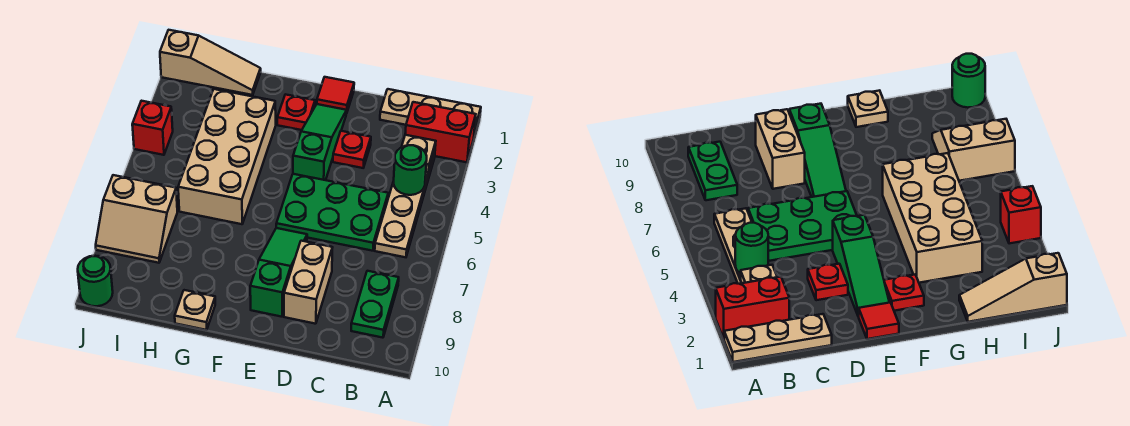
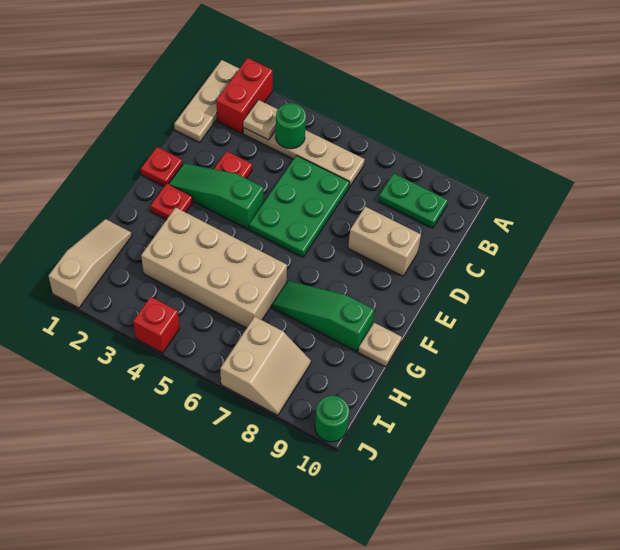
red 1x1 tile [317,77,354,111] -> red 1x1 plate [141,147,183,186]
green 1x3 slope [250,228,307,317] -> green 1x3 slope moved to [272,281,374,352]

